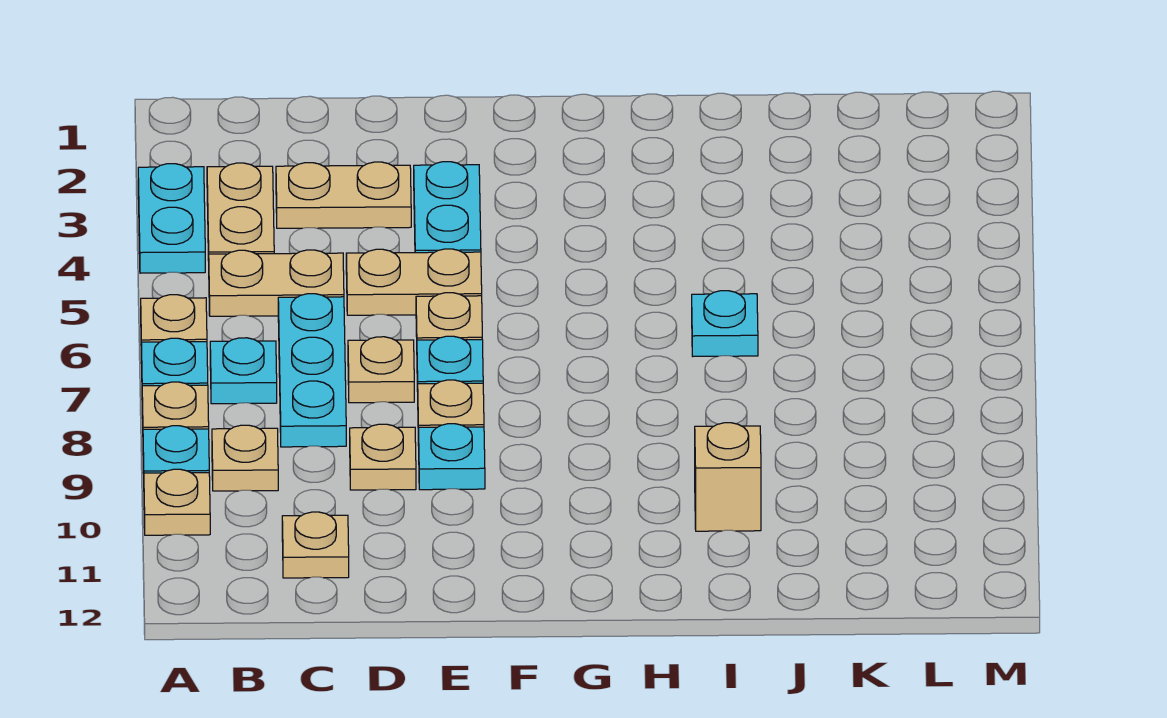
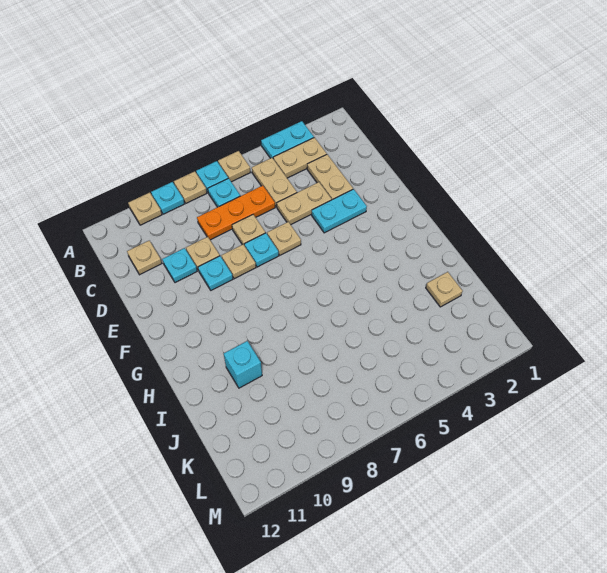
tan 1x1 plate [212,425,278,491] -> tan 1x1 plate moved to [426,272,463,307]
cyan 1x3 plate [278,294,346,447] -> orange 1x3 plate [197,186,275,240]
tan 1x2 plate [346,249,482,315] -> tan 1x2 plate turned to [277,182,332,224]
cyan 1x1 plate [692,291,758,356] -> cyan 1x1 plate moved to [162,248,197,283]
tan 1x1 brick [695,423,761,531] -> cyan 1x1 brick [224,341,262,388]

